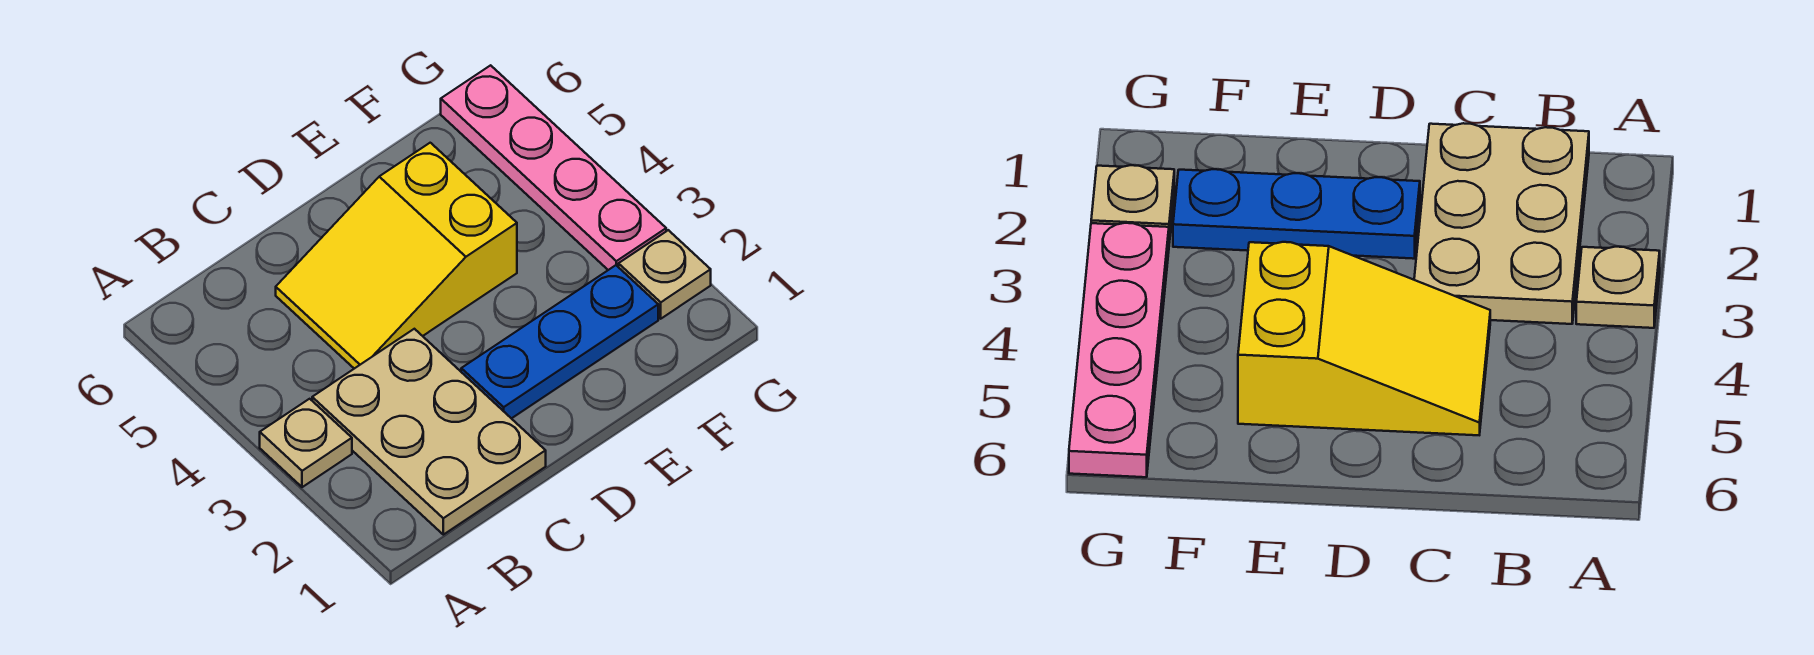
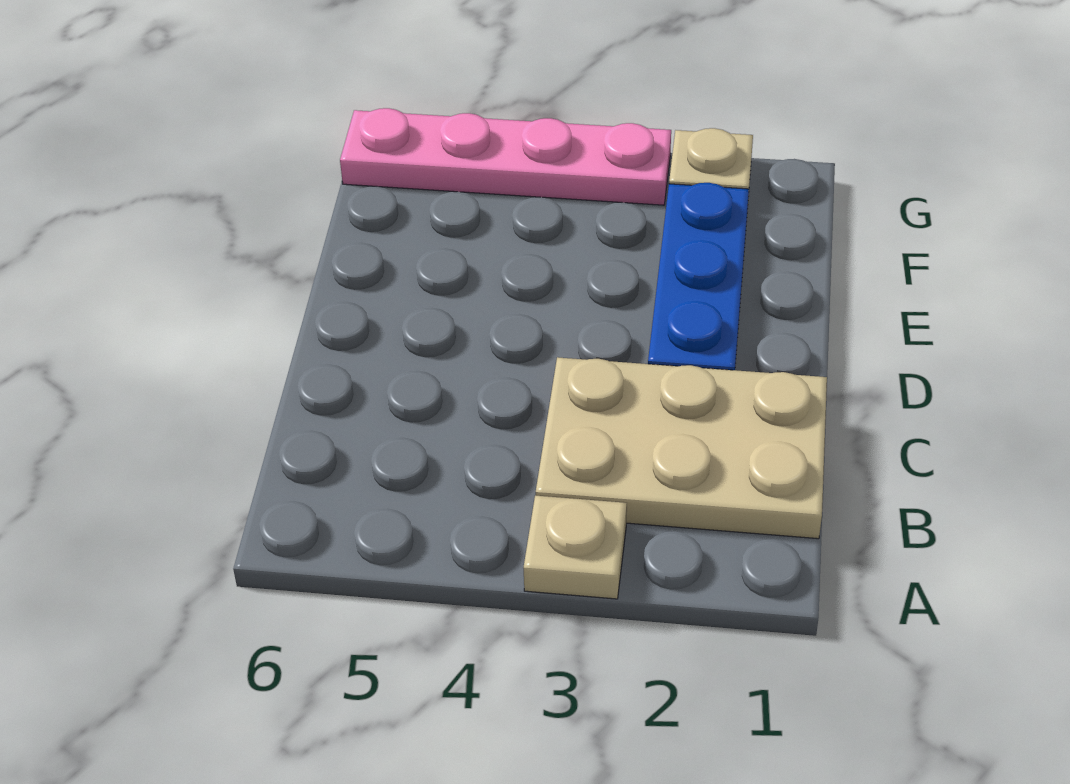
yellow 2x3 slope [276,143,517,369] -> none

